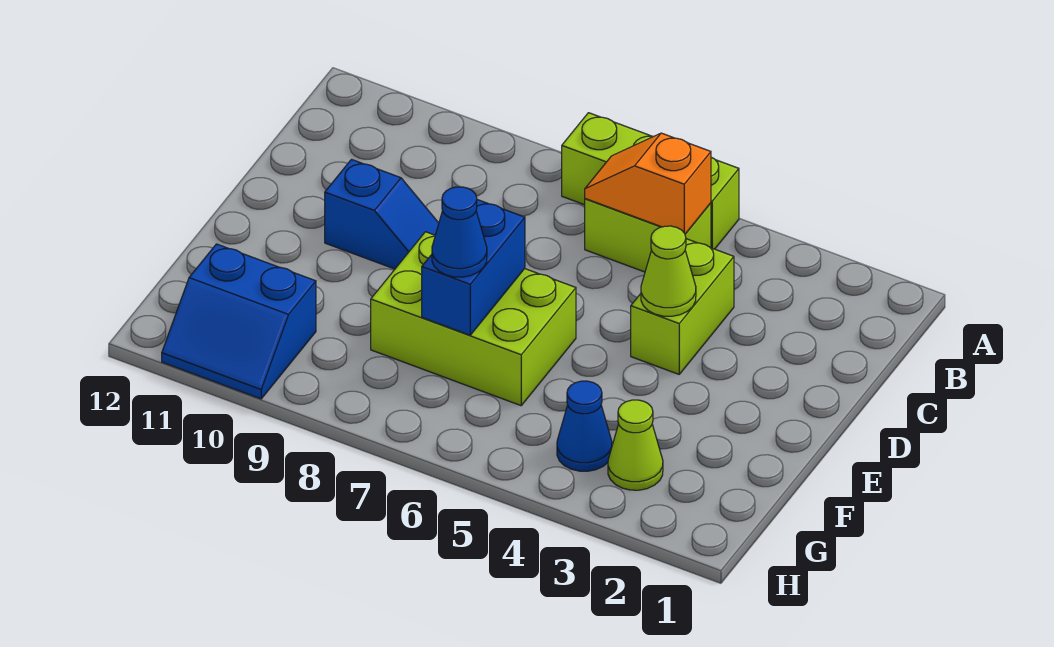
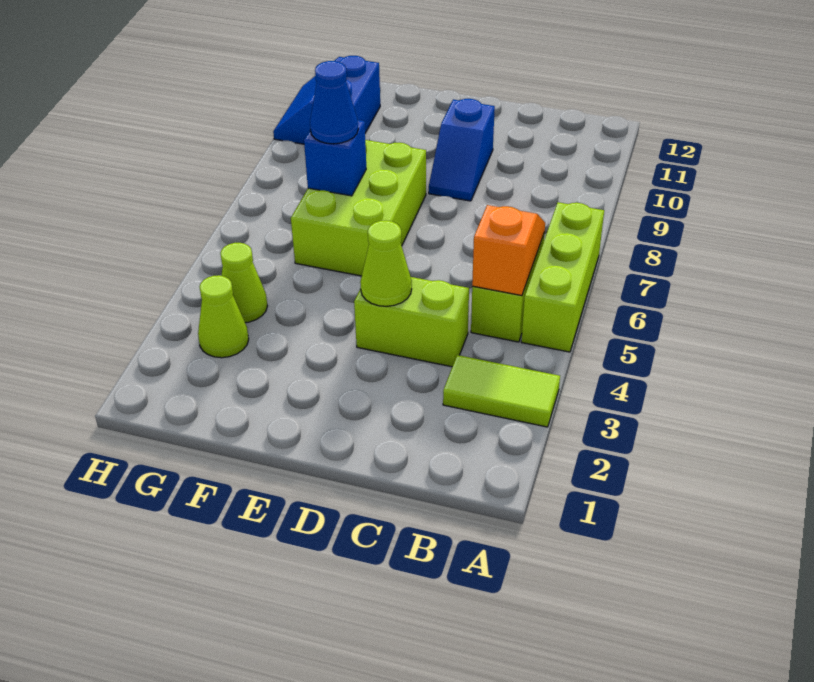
none -> lime 1x2 tile [443,355,560,427]
blue 1x2 brick [422,200,525,335] -> blue 1x1 brick [304,120,366,196]
blue 1x1 cone [557,381,612,471] -> lime 1x1 cone [220,243,267,323]

